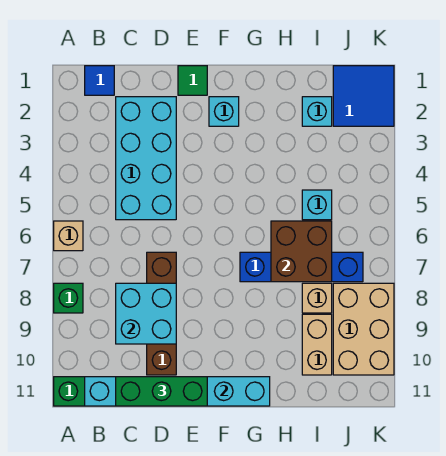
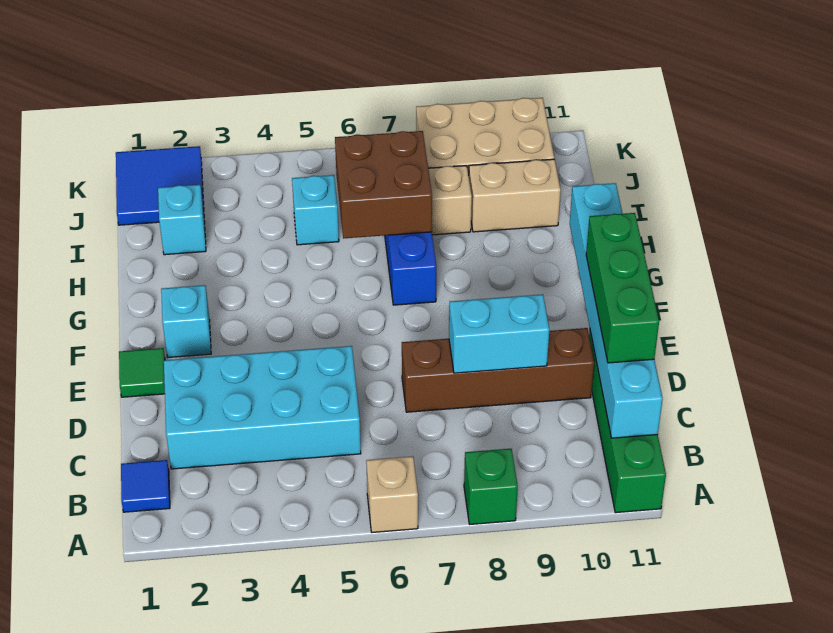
cyan 2x2 brick [116,283,176,344] -> cyan 1x2 brick [449,294,549,373]

